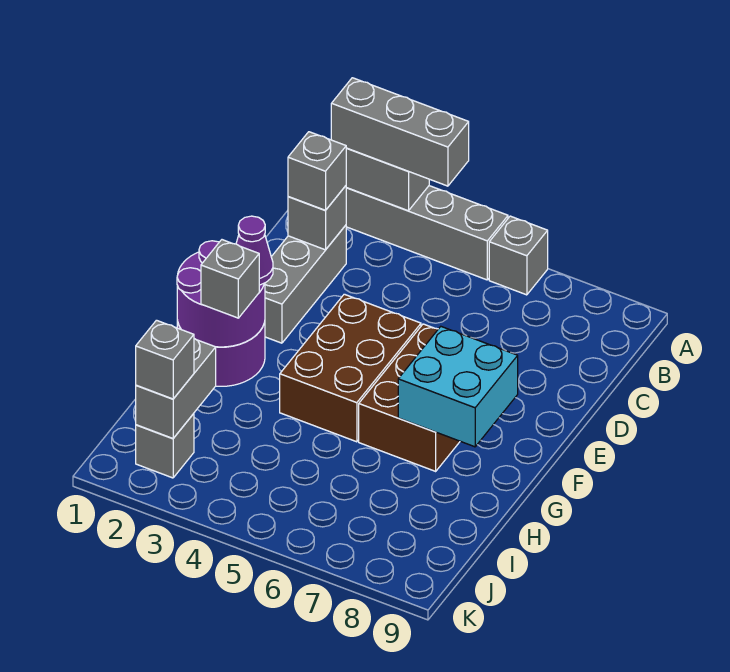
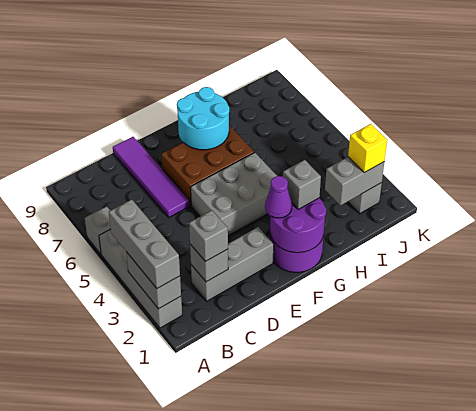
none -> purple 1x4 tile [113,137,190,217]
brown 2x3 brick [280,294,421,442] -> grey 2x3 brick [191,152,277,236]
cyan 2x2 brick [398,327,518,447] -> cyan 2x2 round brick [177,87,229,150]
grey 1x1 brick [136,320,194,399] -> yellow 1x1 brick [348,124,387,173]

